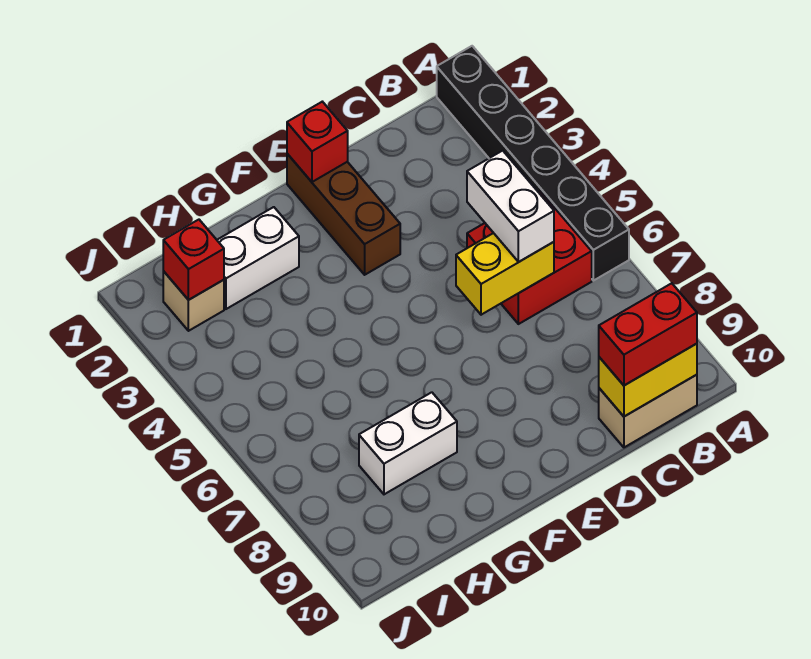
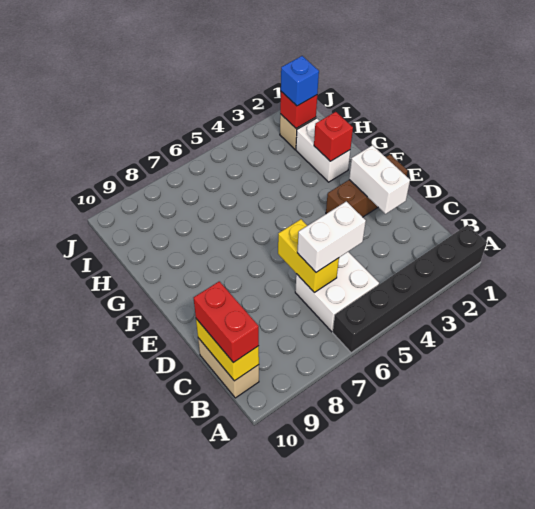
red 2x2 brick [467,191,592,324] -> white 2x2 brick [295,252,379,332]
red 1x1 brick [287,102,348,182] -> red 1x1 brick moved to [314,112,353,161]
white 1x2 brick [359,392,457,494] -> white 1x2 brick moved to [349,145,410,214]
none -> blue 1x1 brick [281,56,319,106]

